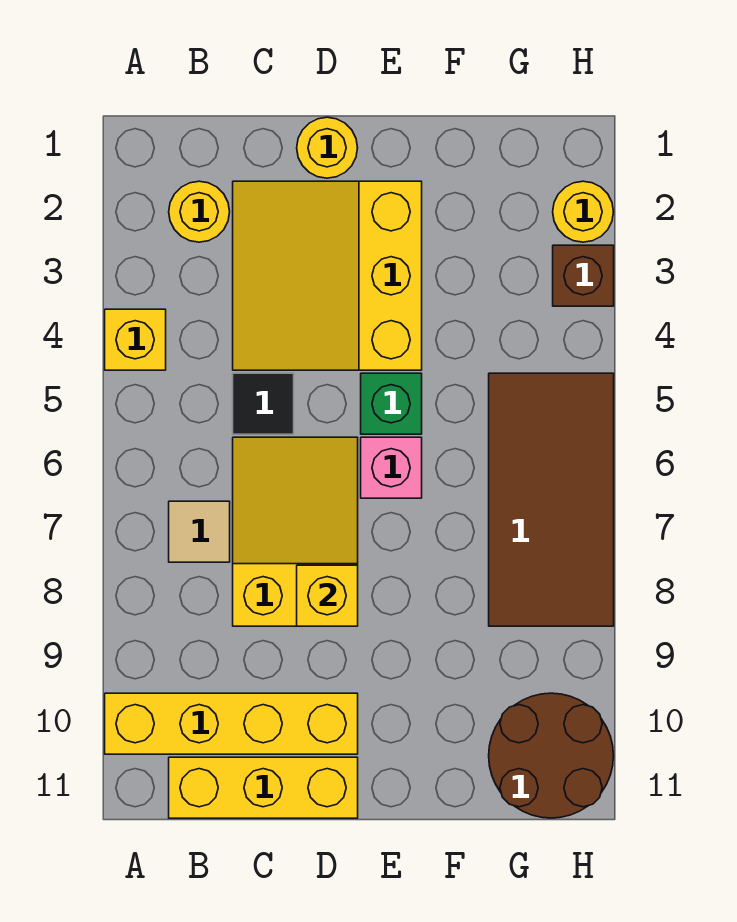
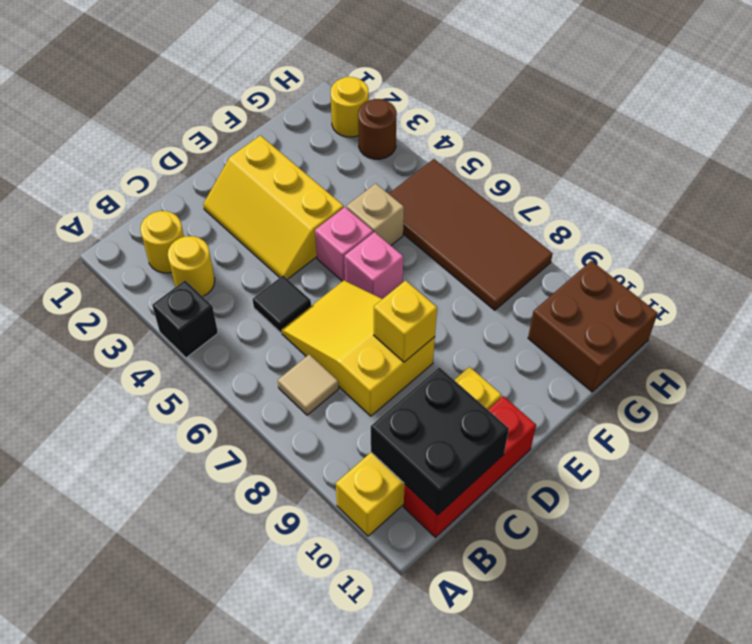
yellow 1x1 brick [105,309,166,370] -> black 1x1 brick [152,280,218,358]
none -> black 2x2 brick [371,367,509,515]
yellow 1x3 brick [169,757,358,818] -> red 1x3 brick [404,396,536,537]
yellow 3x3 slope [233,181,422,370] -> yellow 2x3 slope [203,135,344,279]
yellow 1x1 round brick [297,117,358,178] -> yellow 1x1 round brick moved to [168,236,215,296]
green 1x1 brick [361,373,422,434] -> pink 1x1 brick [315,207,373,281]
none -> tan 1x1 brick [346,183,404,245]
brown 2x2 round brick [489,693,614,818] -> brown 2x2 brick [528,261,658,392]
brown 1x1 brick [553,245,614,306] -> brown 1x1 round brick [358,99,397,159]

